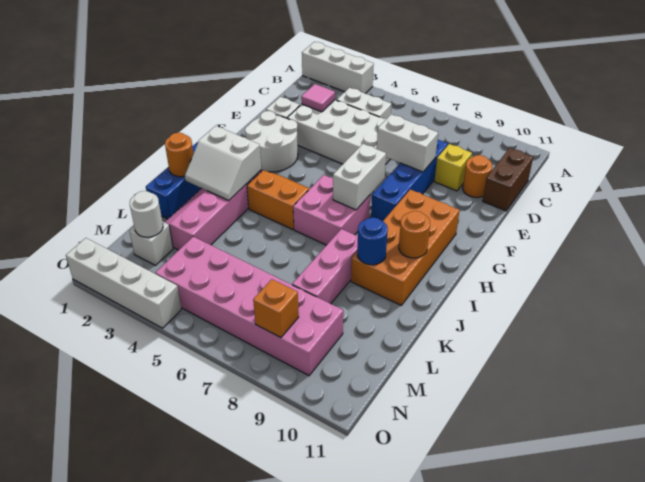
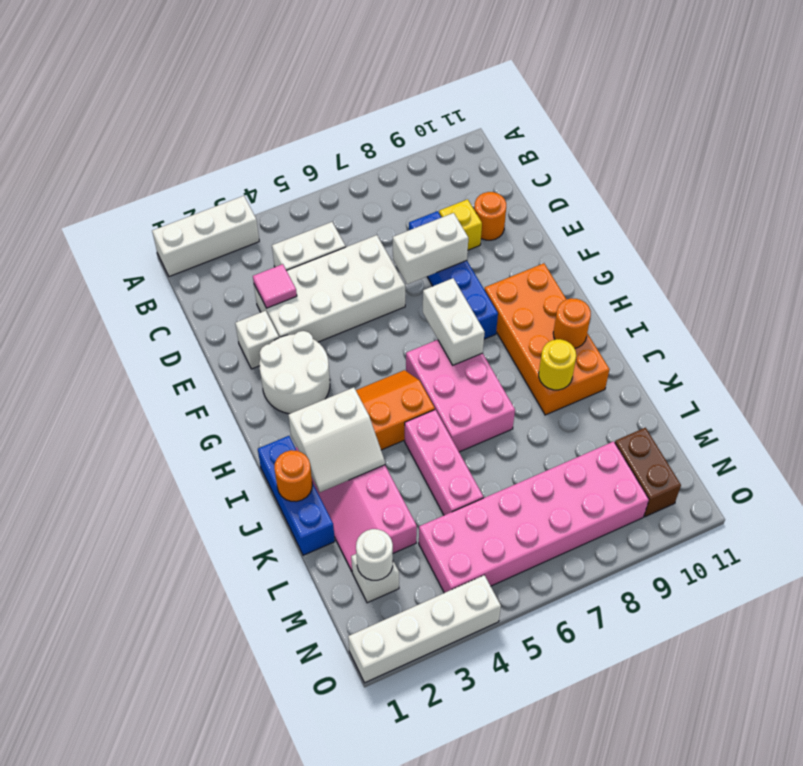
brown 1x2 brick [483,148,533,211] -> brown 1x2 brick moved to [615,428,681,517]
pink 2x2 brick [293,175,370,245] -> pink 2x3 brick [406,340,515,452]
pink 1x3 brick [292,229,358,304] -> pink 1x3 brick moved to [405,410,483,515]
blue 1x1 round brick [357,217,388,265] -> yellow 1x1 round brick [539,339,576,390]
orange 1x1 brick [253,279,299,338] -> none

